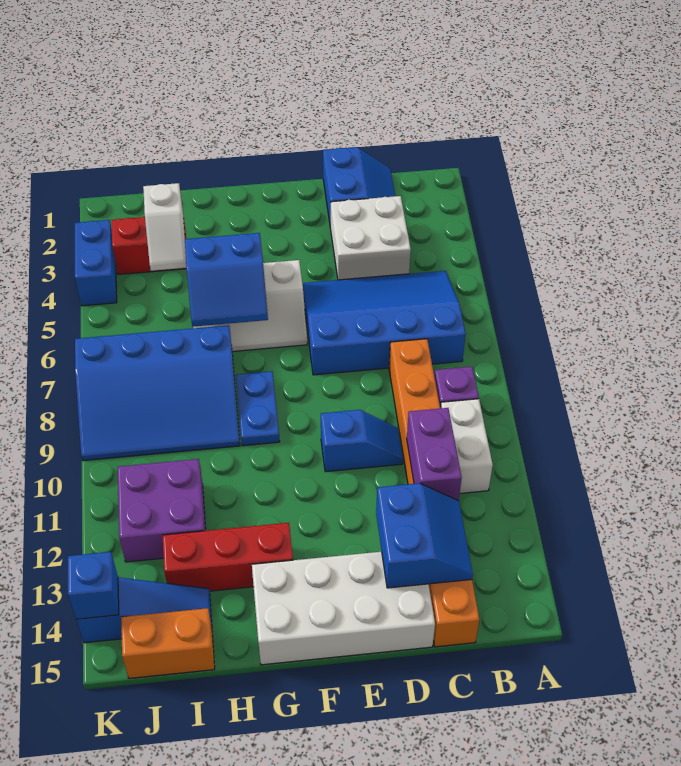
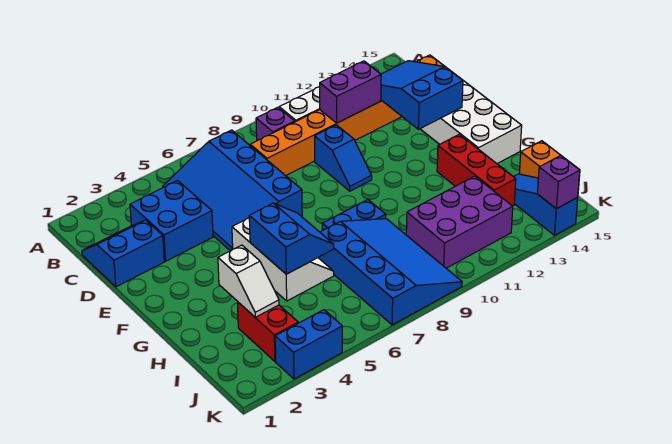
white 2x2 brick [331,196,411,280] -> blue 2x2 brick [130,181,213,261]
blue 2x2 slope [376,483,473,588] -> blue 2x3 slope [381,61,463,129]
blue 1x2 slope [321,410,403,472] -> blue 1x2 slope turned to [315,125,372,191]
white 1x2 slope [143,183,186,271] -> white 1x2 slope turned to [218,245,279,317]
purple 2x2 brick [117,459,206,562] -> purple 2x3 brick [406,176,513,268]
blue 1x1 brick [68,552,119,619] -> purple 1x1 brick [537,156,580,209]

